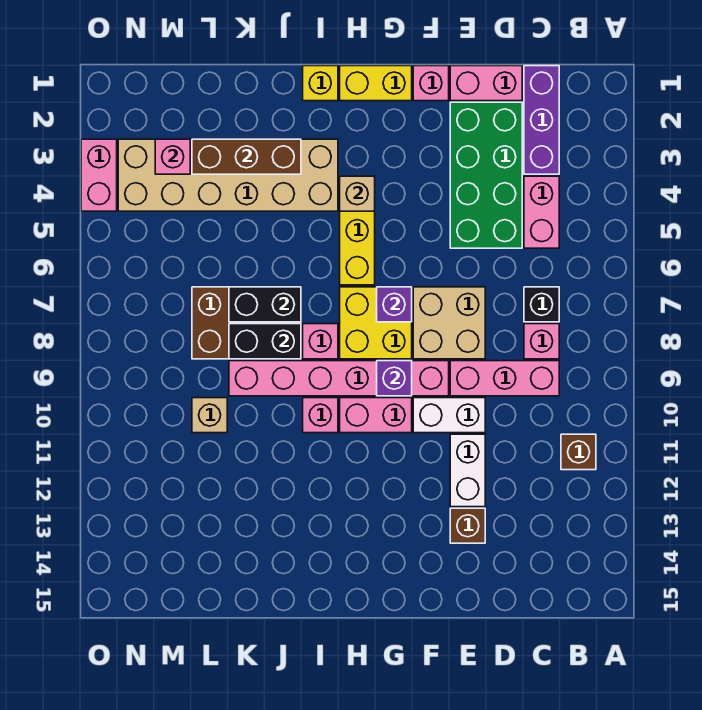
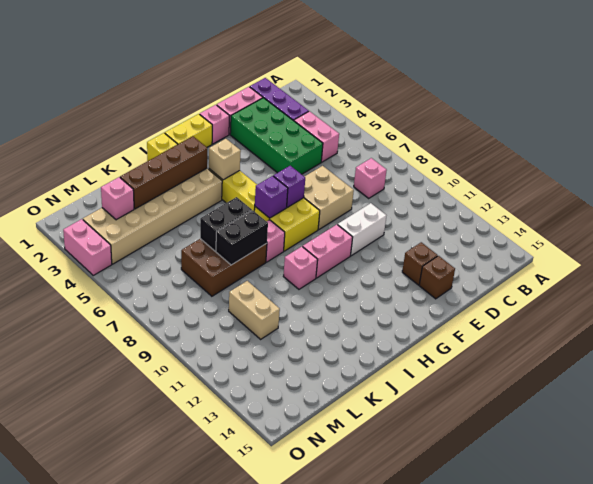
brown 1x1 brick [561,434,596,470] -> brown 1x1 brick moved to [419,256,455,299]
black 1x1 brick [524,287,559,322] -> none
pink 1x3 brick [450,361,559,396] -> none
white 1x2 brick [450,434,485,507] -> none
pink 1x6 brick [229,361,449,396] -> none
purple 1x1 brick [377,361,412,396] -> purple 1x1 brick moved to [255,176,288,218]
brown 1x3 brick [192,139,301,174] -> brown 1x4 brick [120,136,207,209]
tan 1x1 brick [192,398,227,433] -> tan 1x2 brick [229,281,280,339]

